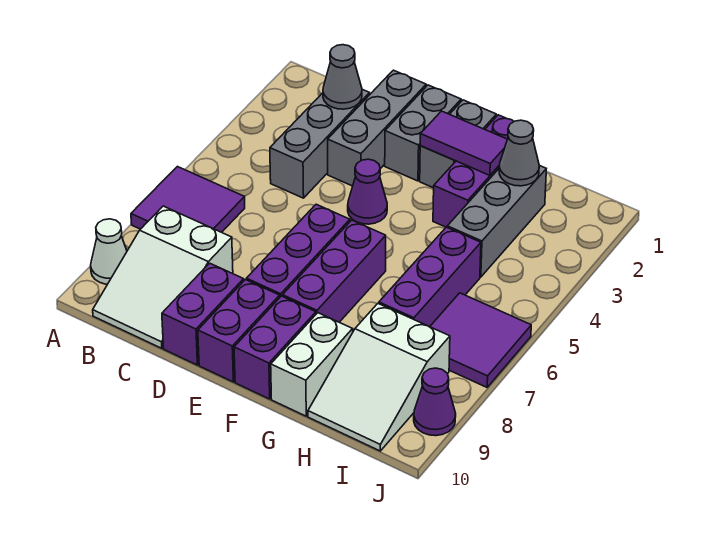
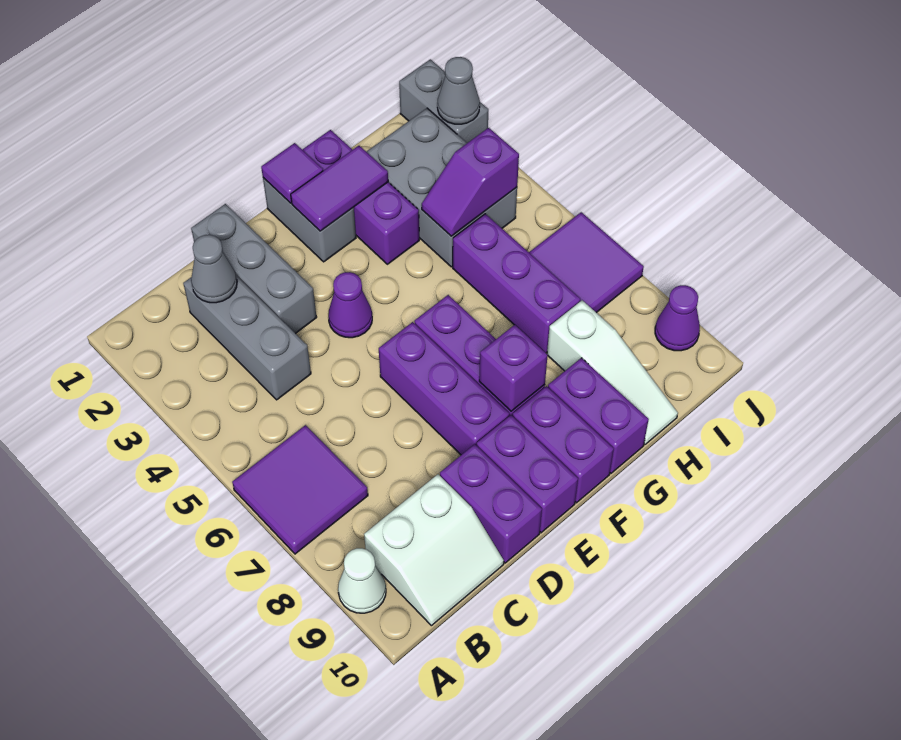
white 2x3 slope [93,206,233,348] -> white 2x2 slope [364,474,504,626]
grey 1x2 brick [385,85,461,181] -> grey 1x2 brick moved to [399,59,488,143]
none -> purple 1x1 tile [261,143,323,203]
none -> purple 1x1 brick [479,325,548,411]
white 1x2 brick [271,313,353,416] -> purple 1x2 brick [548,358,649,473]
grey 1x3 brick [447,165,546,277] -> grey 2x3 brick [366,108,517,267]
grey 1x1 cone [499,120,539,186] -> grey 1x1 cone moved to [437,57,480,124]
none -> purple 1x2 slope [422,128,519,236]
white 2x3 slope [308,304,450,451] -> white 1x3 slope [547,300,678,444]

